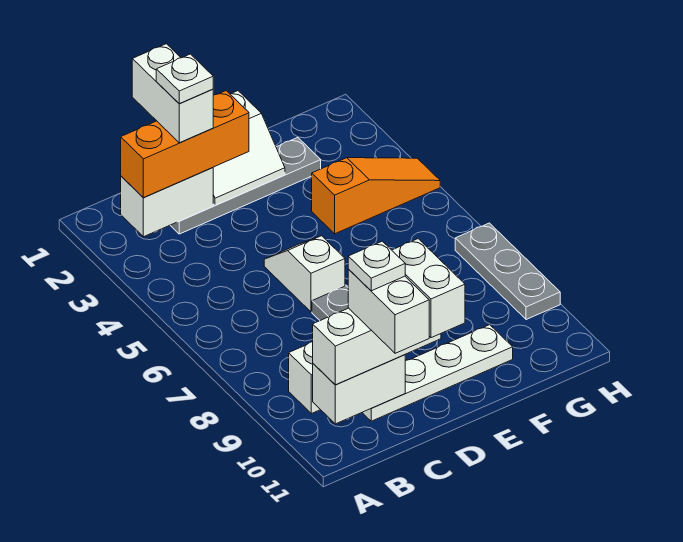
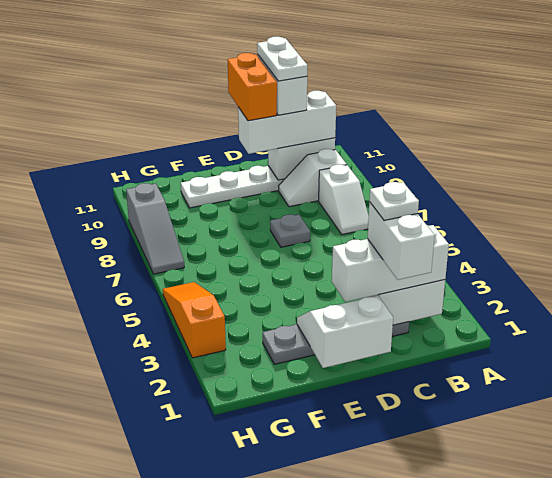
orange 1x3 brick [121,91,249,198] -> white 1x3 brick [332,225,449,302]
white 1x1 plate [348,241,405,291] -> white 1x2 plate [257,37,308,81]
white 1x2 slope [264,236,345,312] -> white 1x2 slope moved to [319,164,369,234]
white 1x2 brick [392,239,465,338] -> orange 1x2 brick [228,53,277,121]
orange 1x3 slope [312,158,440,234] -> orange 1x3 slope turned to [163,282,226,358]
grey 1x3 plate [455,223,560,320] -> grey 1x3 slope [126,183,184,274]

